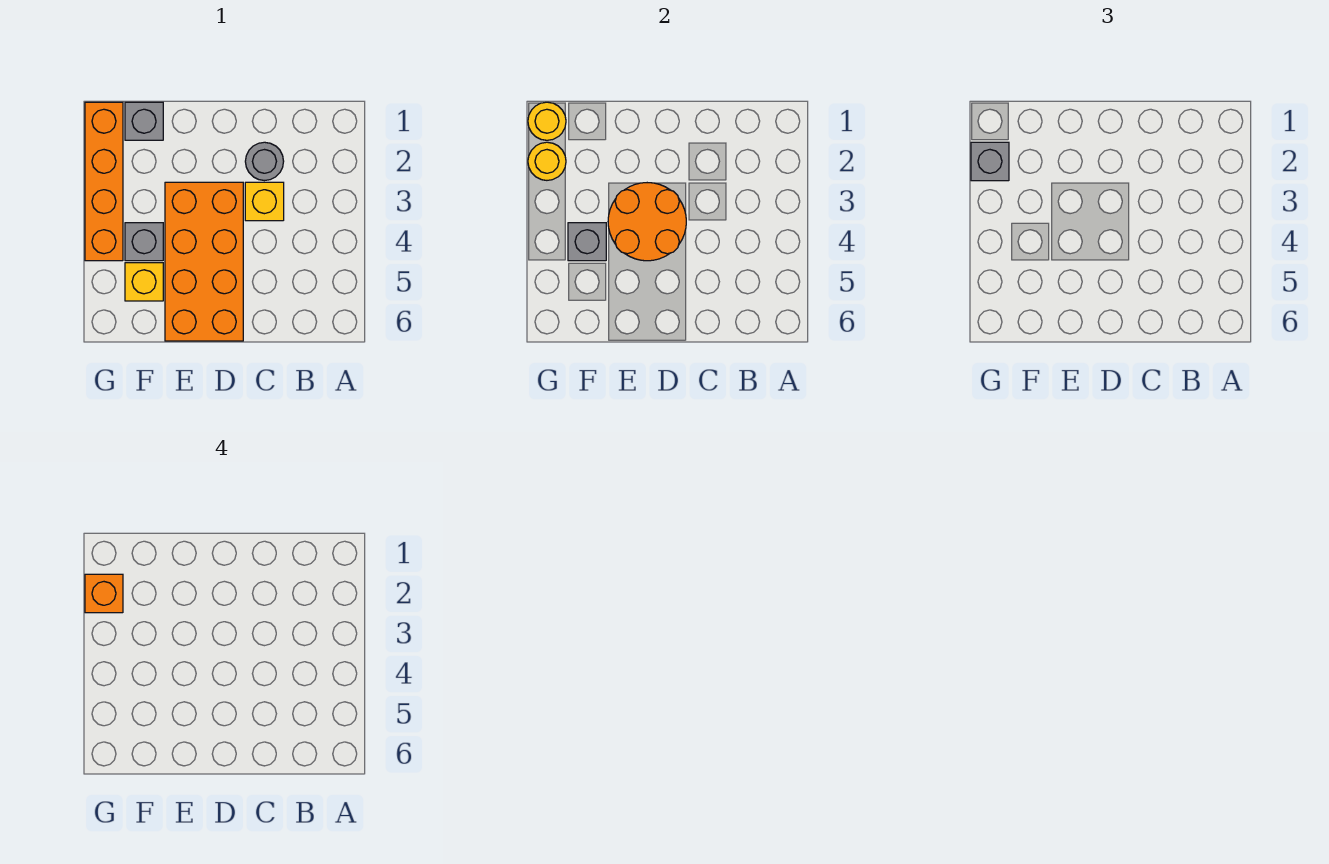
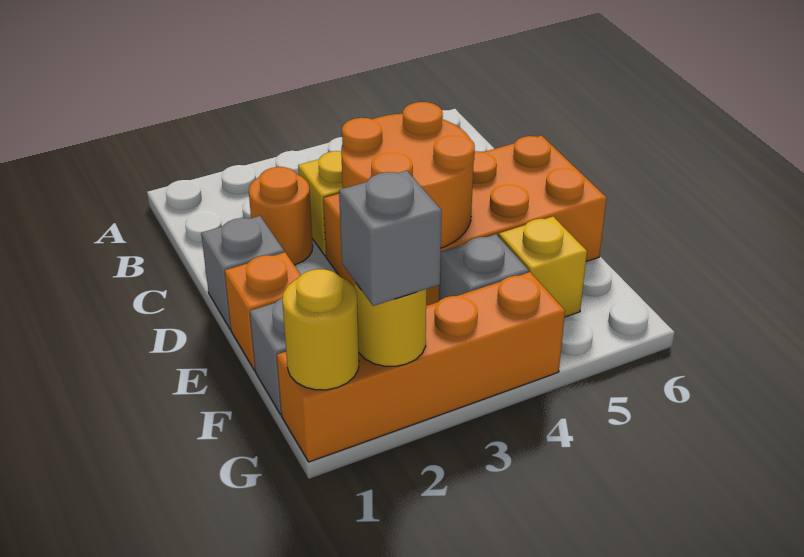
grey 1x1 round brick [245,142,284,181] -> orange 1x1 round brick [249,167,313,265]
grey 1x1 brick [568,223,606,261] -> grey 1x1 brick moved to [201,216,284,329]
orange 1x1 brick [85,574,123,613] -> orange 1x1 brick moved to [225,252,301,370]

